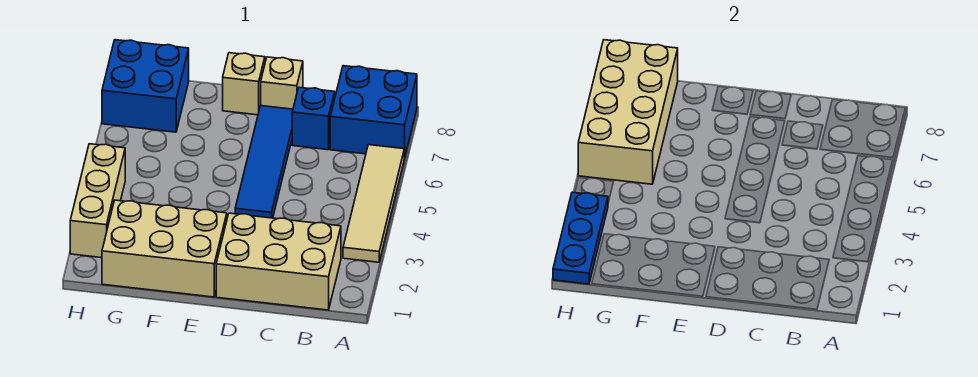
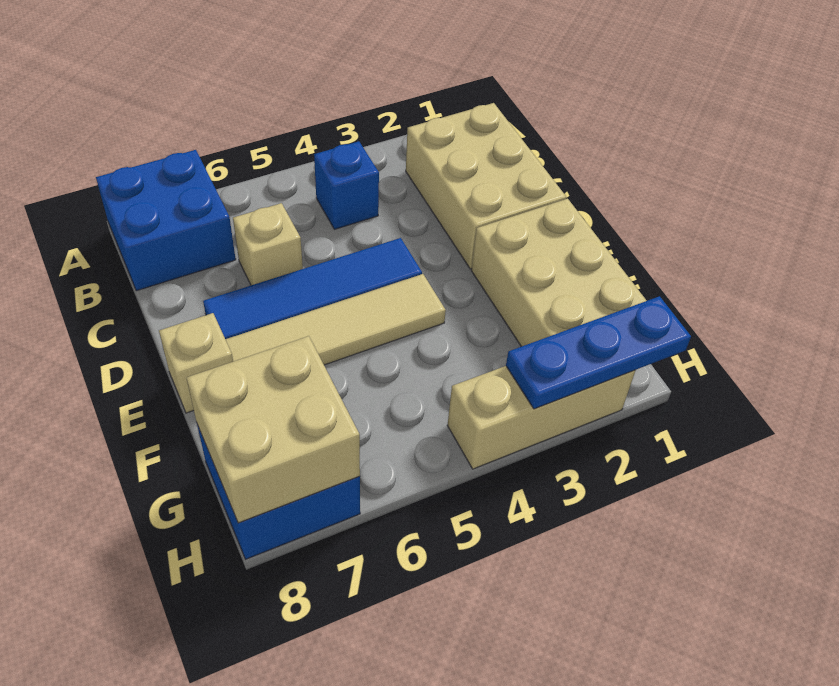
tan 1x4 tile [343,145,404,262] -> tan 1x4 tile moved to [225,274,446,365]
blue 1x1 brick [292,87,335,150] -> blue 1x1 brick moved to [314,141,379,229]
tan 1x1 brick [261,57,303,109] -> tan 1x1 brick moved to [233,203,303,285]
tan 2x4 brick [578,40,678,184] -> tan 2x2 brick [186,336,360,523]

